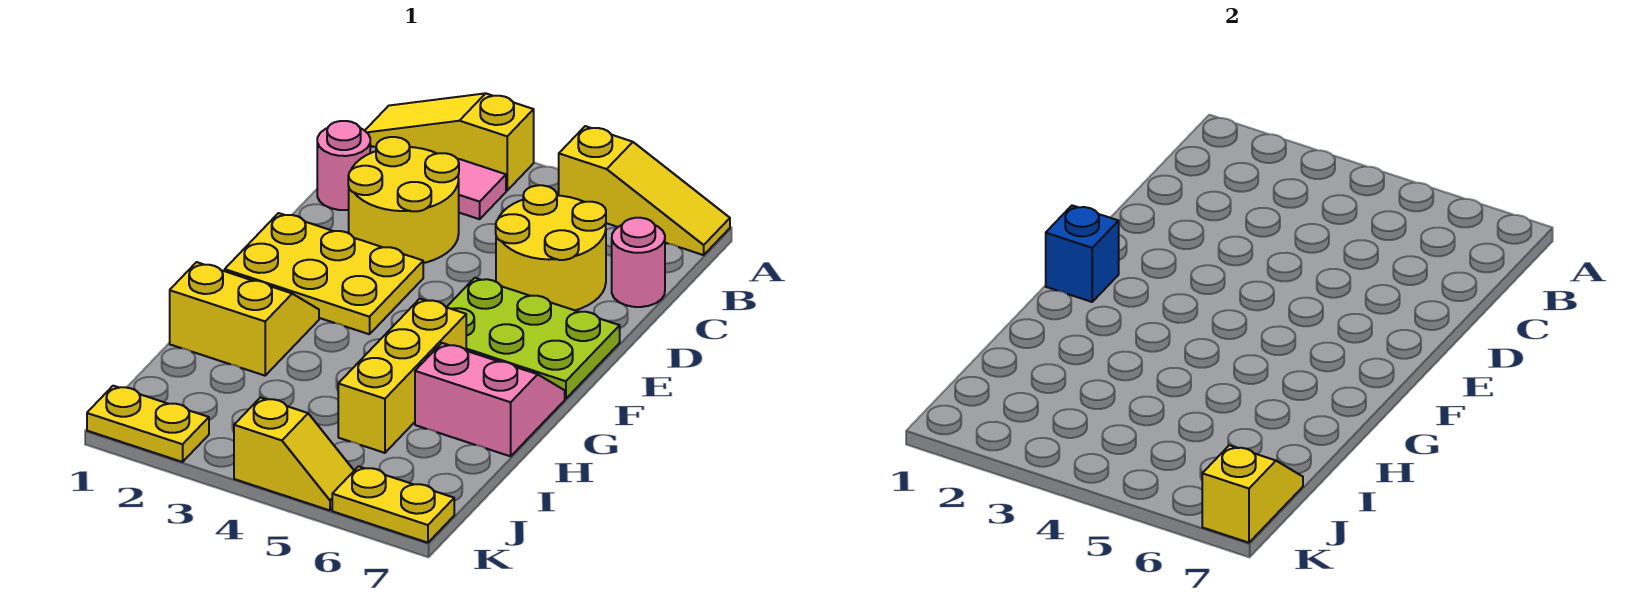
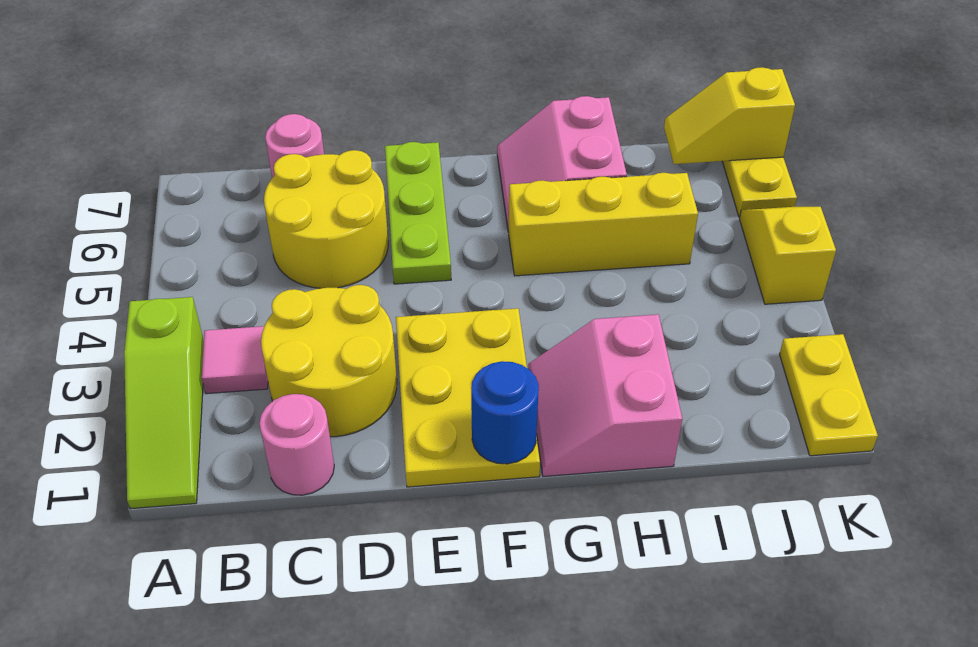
yellow 1x3 slope [365,93,534,190] -> lime 1x3 slope [124,297,204,509]
yellow 1x3 slope [559,126,730,255] -> none
lime 2x3 plate [447,278,620,399] -> lime 1x3 plate [385,142,451,284]
blue 1x1 brick [1046,205,1119,302] -> blue 1x1 round brick [471,361,539,464]
yellow 2x2 slope [170,262,319,376] -> pink 2x2 slope [528,314,682,477]

